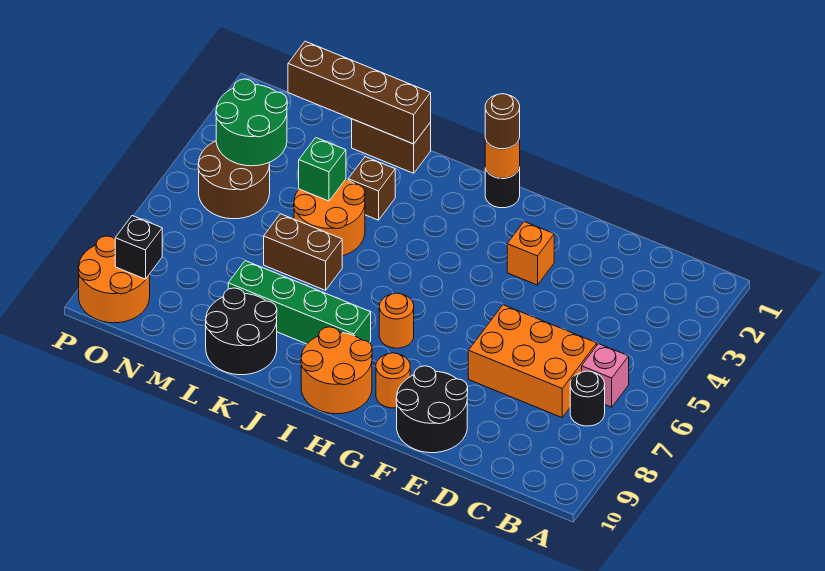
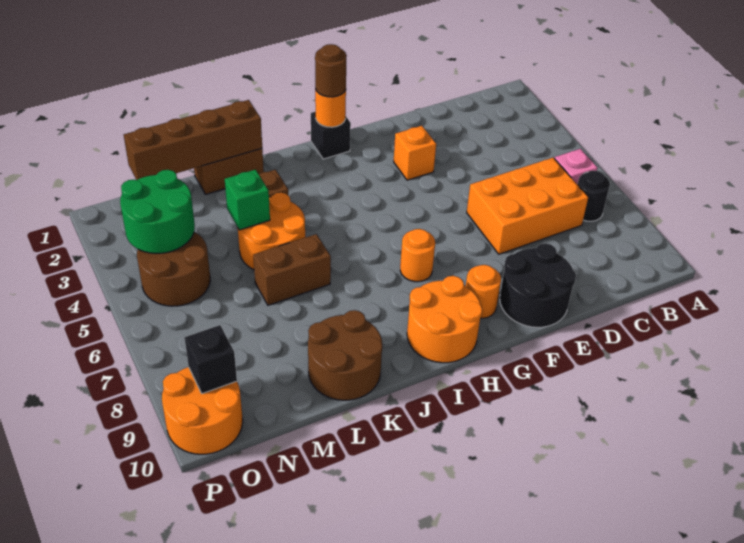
black 1x1 round brick [485,167,520,208] -> black 1x1 brick [311,112,351,159]
green 1x4 brick [228,261,371,344] -> none
black 2x2 round brick [206,288,277,375] -> brown 2x2 round brick [308,310,382,400]

